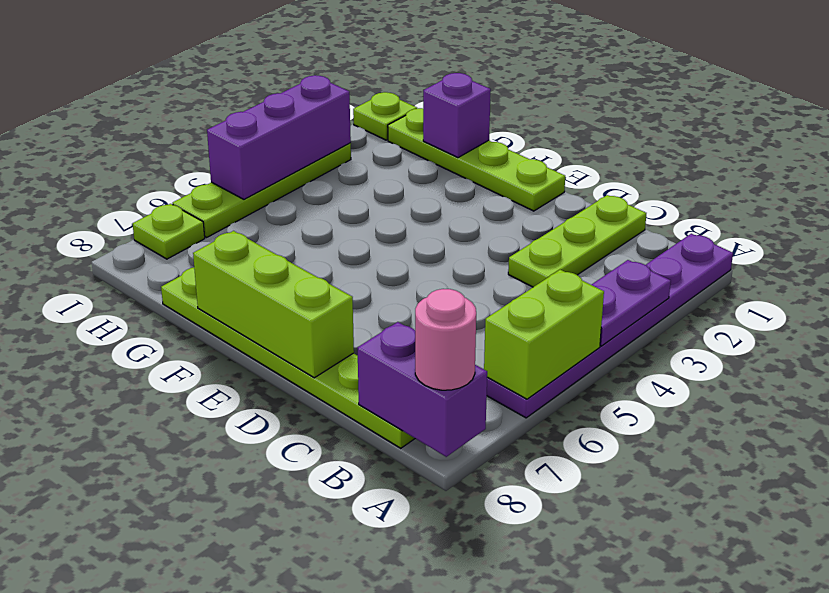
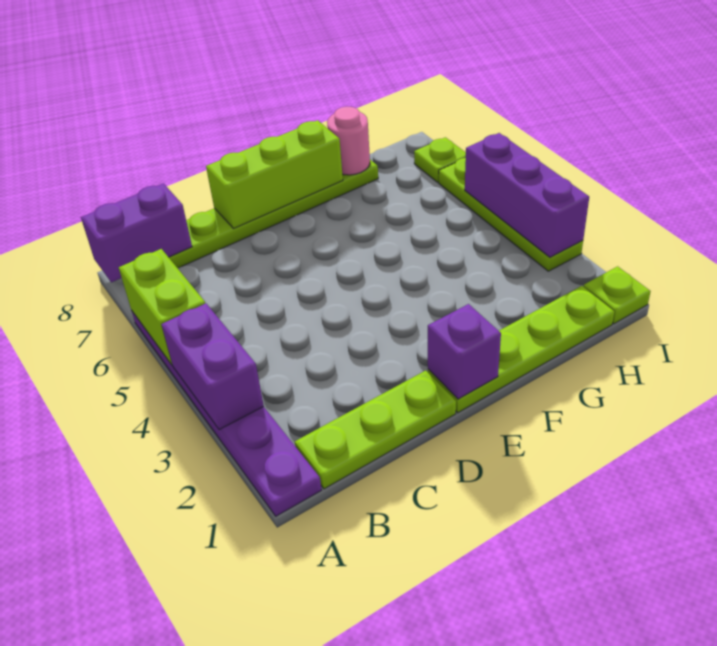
purple 1x2 plate [592,260,671,346] -> purple 1x2 brick [161,303,264,430]
pink 1x1 round brick [415,289,476,390] -> pink 1x1 round brick moved to [327,107,370,175]
lime 1x3 plate [508,195,646,287] -> lime 1x3 plate turned to [295,370,456,489]
purple 1x1 brick [423,73,491,158] -> purple 1x1 brick moved to [428,304,501,399]

